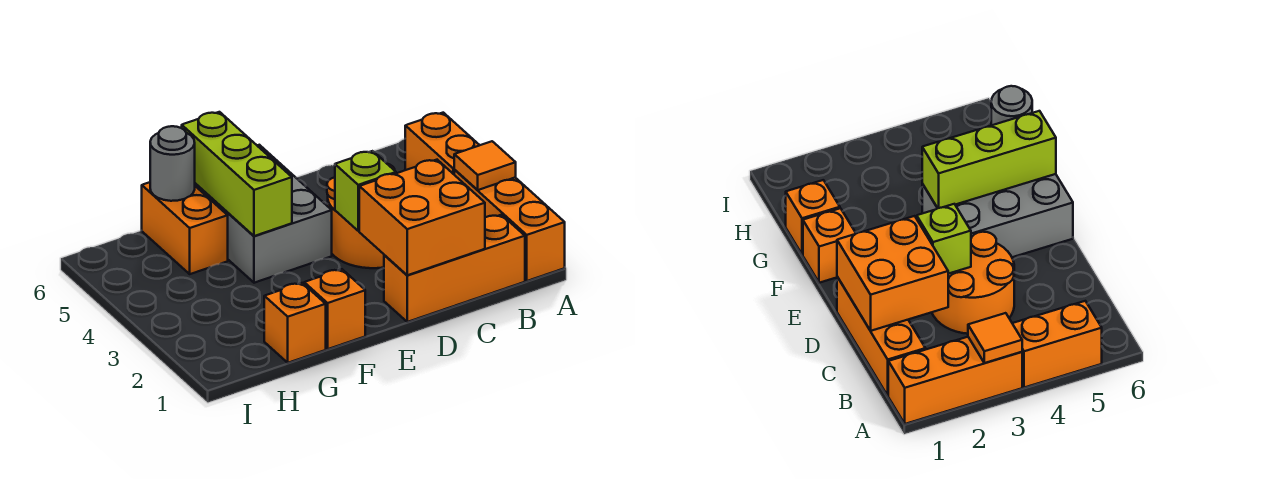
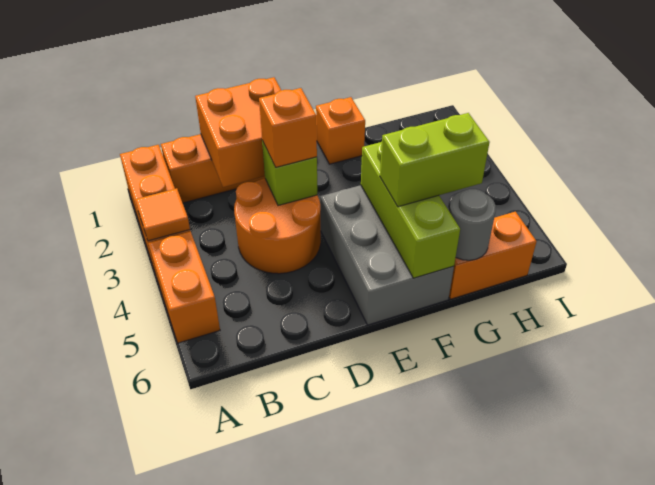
none -> lime 1x2 brick [380,113,490,207]
orange 1x1 brick [264,283,326,363] -> orange 1x1 brick moved to [259,88,317,167]
orange 1x2 brick [142,182,228,274] -> orange 1x2 brick turned to [449,212,537,299]

